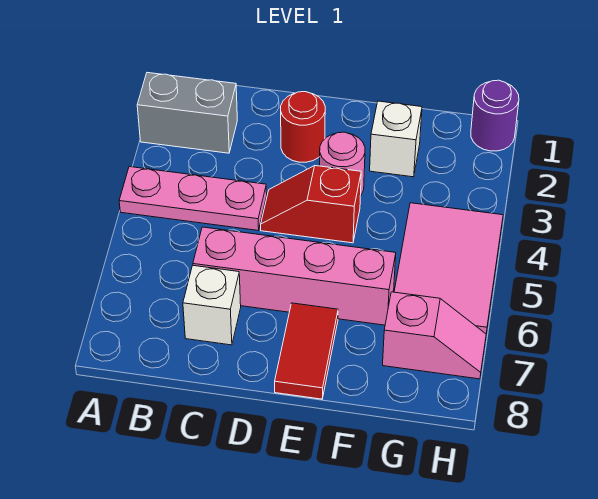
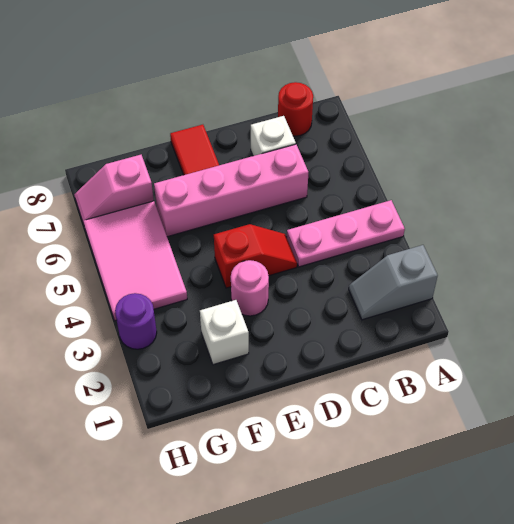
grey 1x2 brick [137,73,237,153] -> grey 1x2 slope [349,245,438,320]
red 1x1 round brick [281,92,325,162] -> red 1x1 round brick moved to [278,82,313,136]
purple 1x1 round brick [471,80,519,151] -> purple 1x1 round brick moved to [115,293,157,349]

